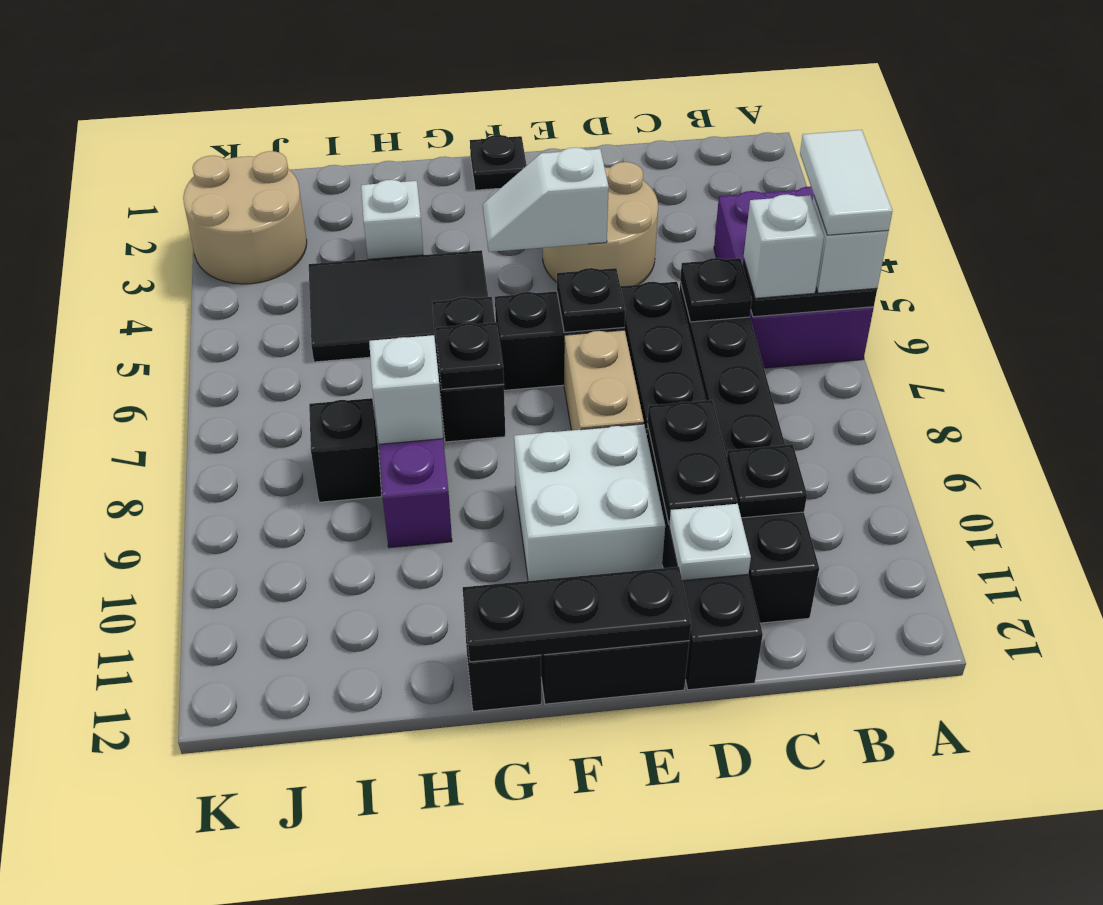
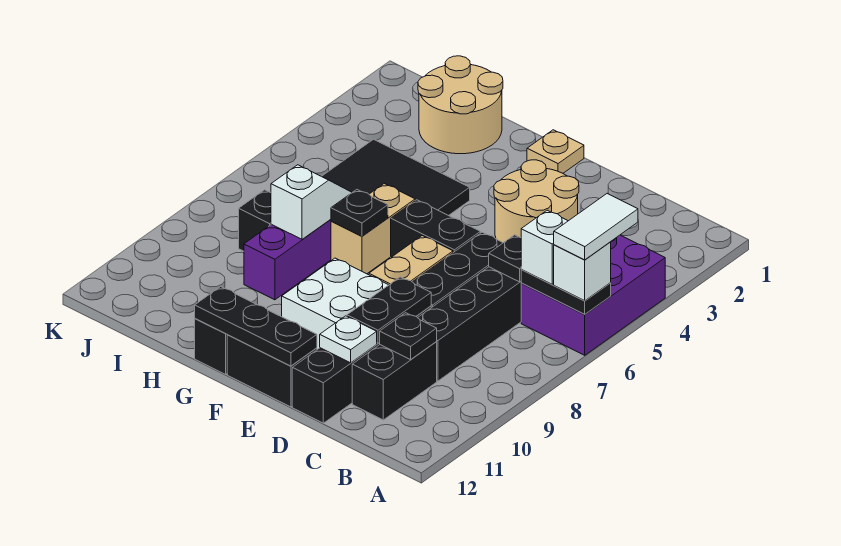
white 1x2 slope [483,147,609,252] -> none
black 1x1 plate [557,268,625,332] -> none
black 1x1 plate [470,135,527,190] -> tan 1x1 plate [527,130,584,173]
black 1x2 brick [432,297,505,442] -> tan 1x2 brick [331,184,415,274]
white 1x1 brick [361,180,423,259] -> none
tan 2x2 round brick [183,151,307,284] -> tan 2x2 round brick moved to [418,56,503,154]

